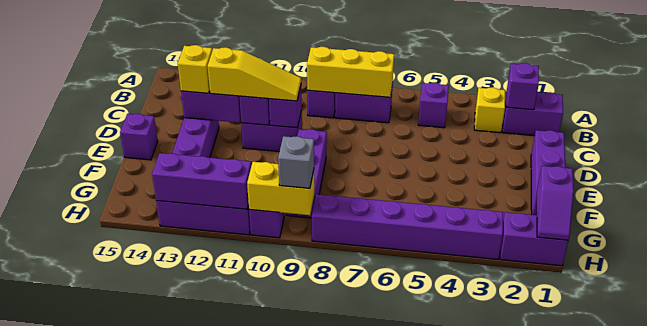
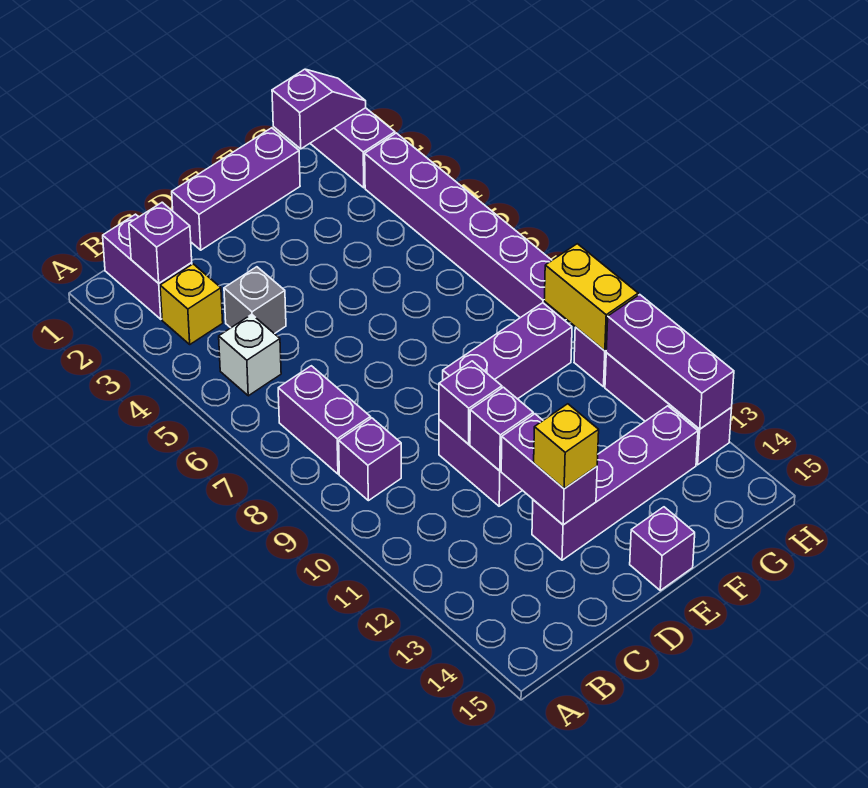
purple 1x1 brick [418,83,449,128] -> white 1x1 brick [219,314,281,396]
yellow 1x3 brick [307,47,394,97] -> none
yellow 1x3 slope [208,47,301,101] -> none
grey 1x1 brick [278,136,314,188] -> grey 1x1 brick moved to [224,267,286,334]

